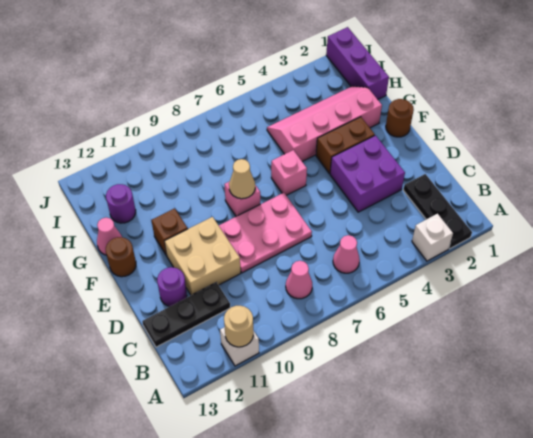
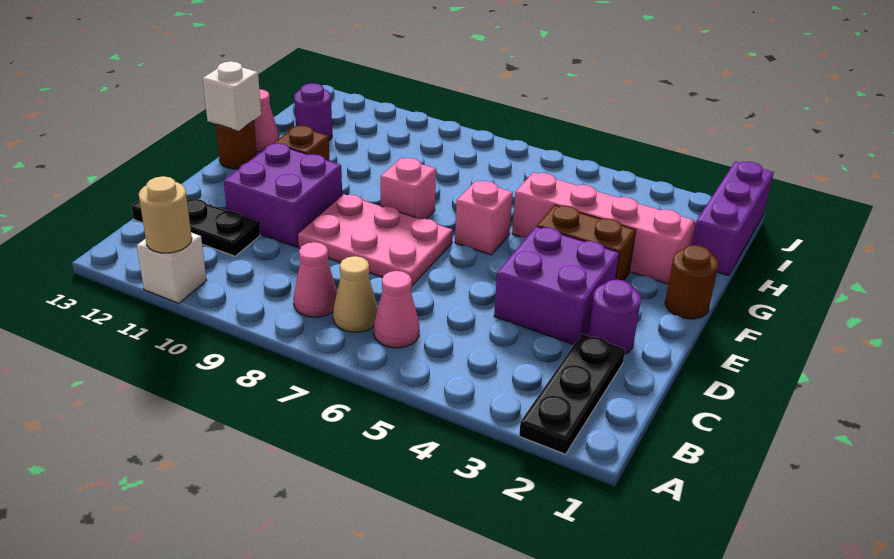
white 1x1 brick [412,214,453,261] -> white 1x1 brick moved to [203,61,261,131]
tan 2x2 brick [165,217,241,295] -> purple 2x2 brick [224,143,342,247]
purple 1x1 round brick [157,267,187,307] -> purple 1x1 round brick moved to [588,279,641,355]
tan 1x1 cone [229,159,255,199] -> tan 1x1 cone moved to [333,256,378,332]

